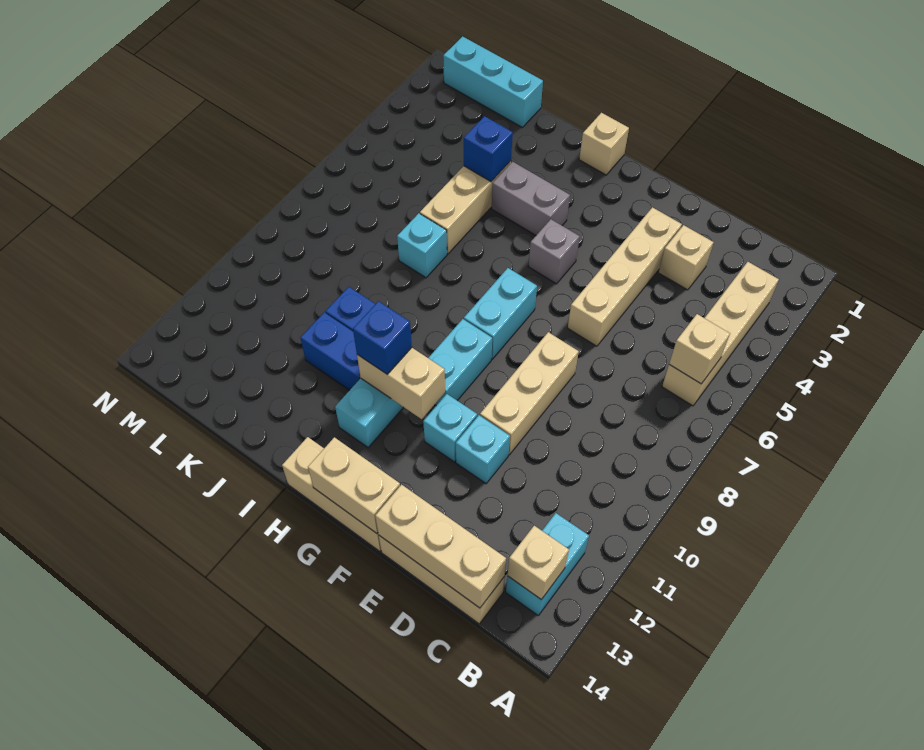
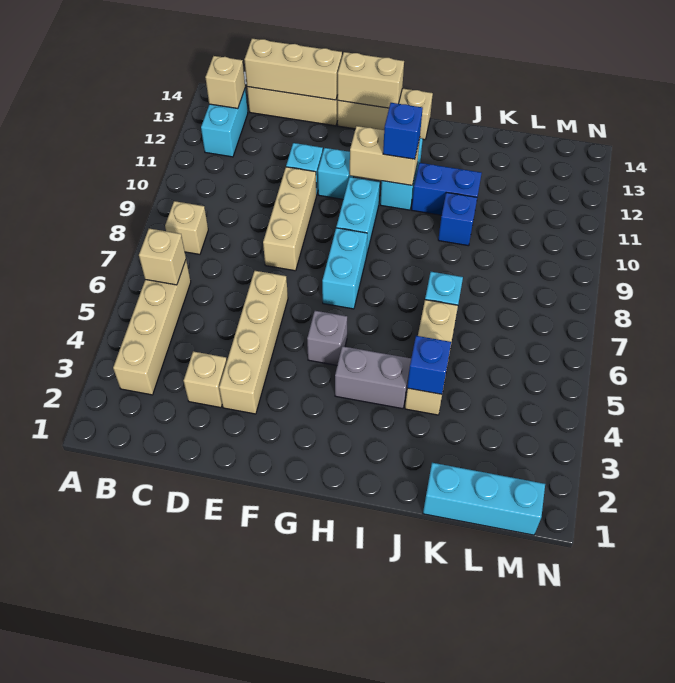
tan 1x1 brick [579,113,629,175] -> tan 1x1 brick moved to [165,201,208,254]

